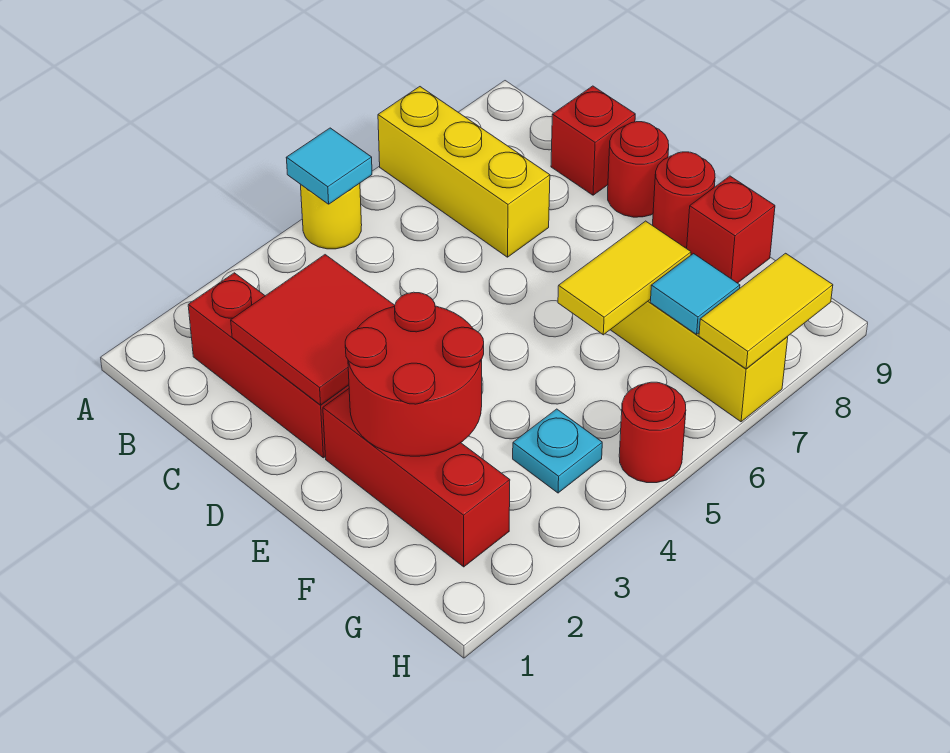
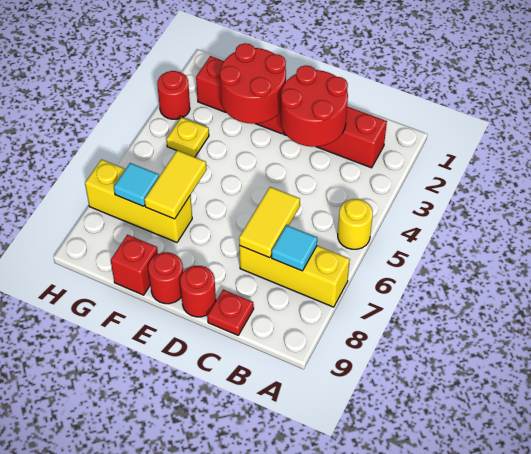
cyan 1x1 tile [286,128,372,204] -> cyan 1x1 tile moved to [272,225,317,271]
red 2x2 tile [231,255,395,405] -> red 2x2 round brick [281,65,348,147]
red 1x1 brick [551,86,635,195] -> red 1x1 plate [207,290,254,335]
cyan 1x1 plate [513,409,602,493] -> yellow 1x1 plate [167,117,209,157]
red 1x1 round brick [619,382,686,483] -> red 1x1 round brick moved to [157,71,190,119]
yellow 1x2 tile [699,253,833,369] -> yellow 1x2 tile moved to [239,187,300,258]

